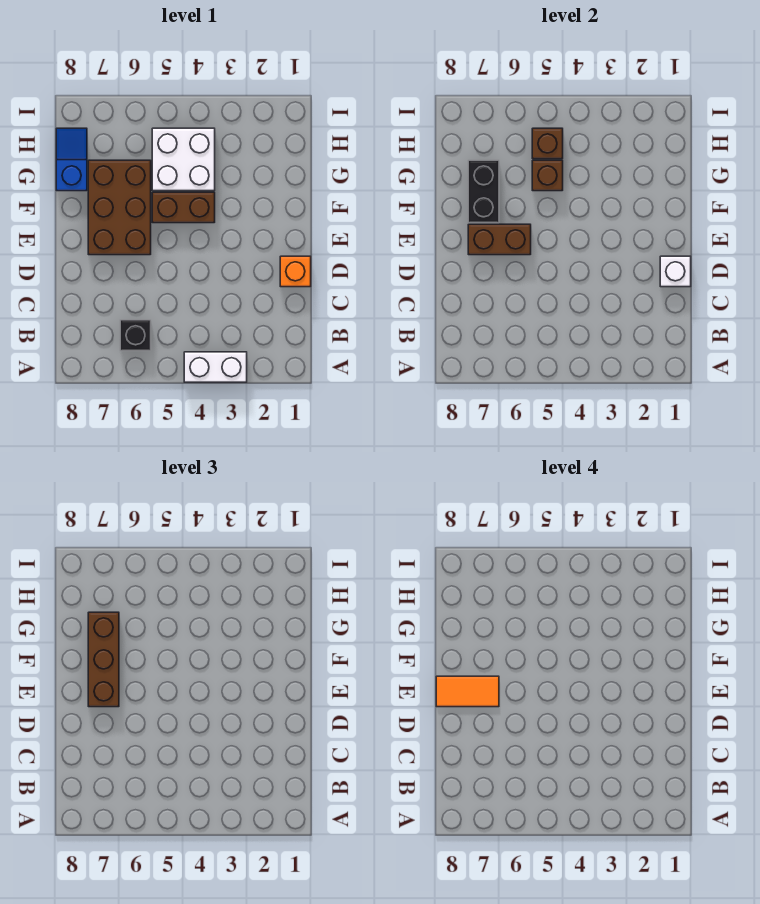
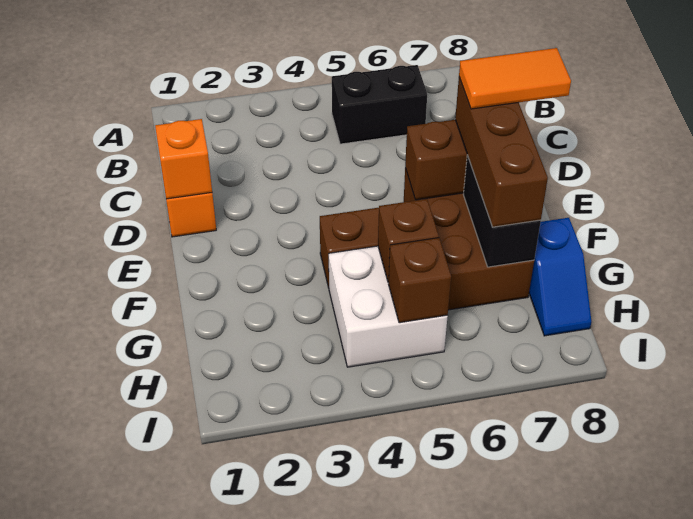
white 1x2 brick [184,352,247,382] -> none
black 1x1 brick [120,320,151,351] -> black 1x2 brick [332,65,427,144]
white 1x1 brick [660,256,691,287] -> orange 1x1 brick [155,119,212,199]

